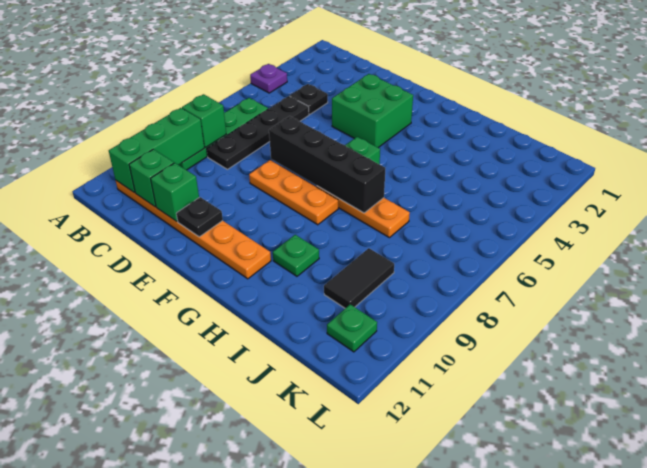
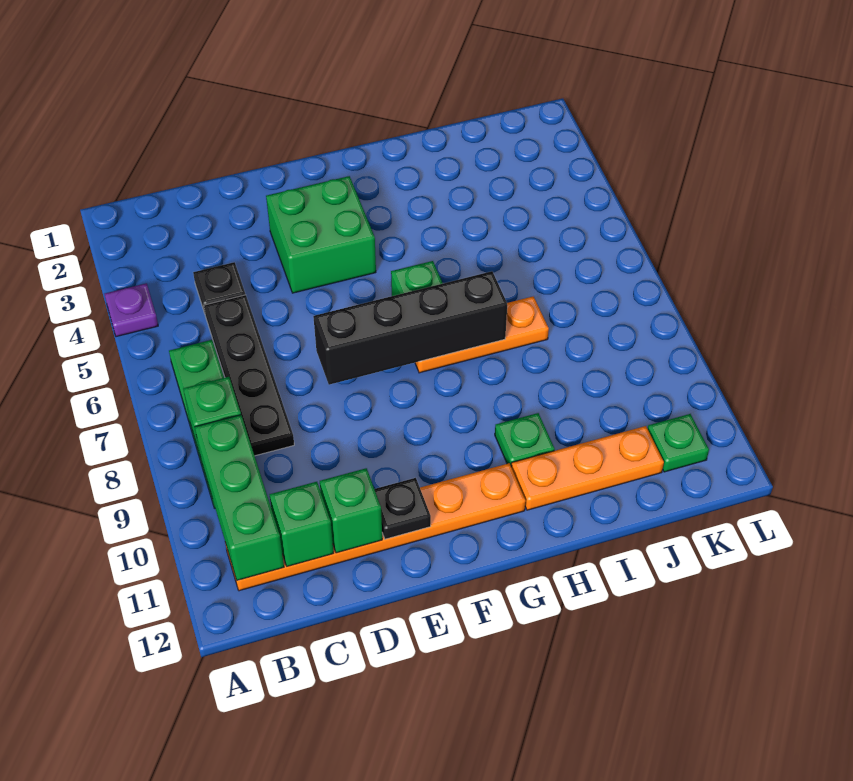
orange 1x3 plate [249,160,338,225] -> orange 1x3 plate moved to [511,426,664,510]
black 1x2 tile [324,248,394,308] -> none

